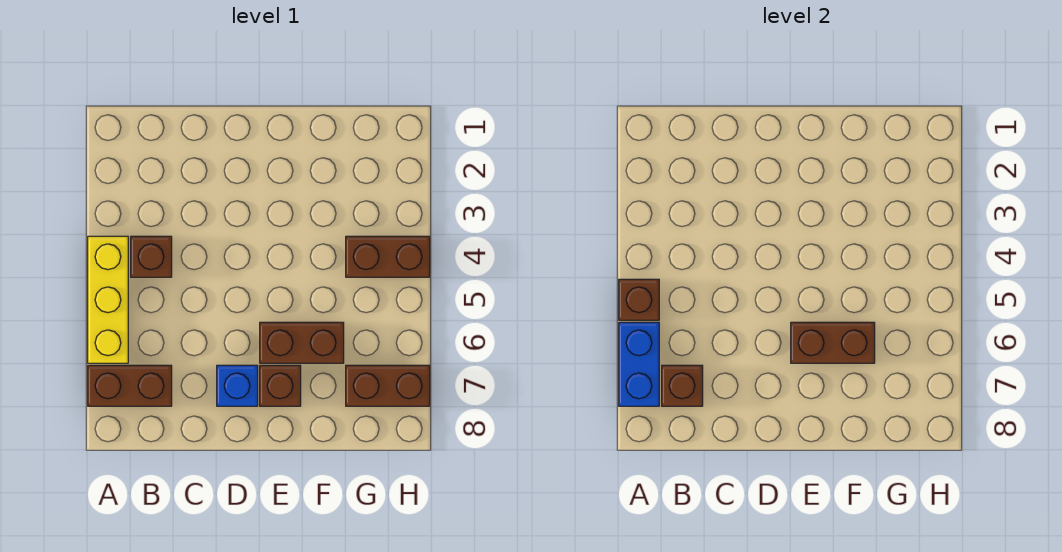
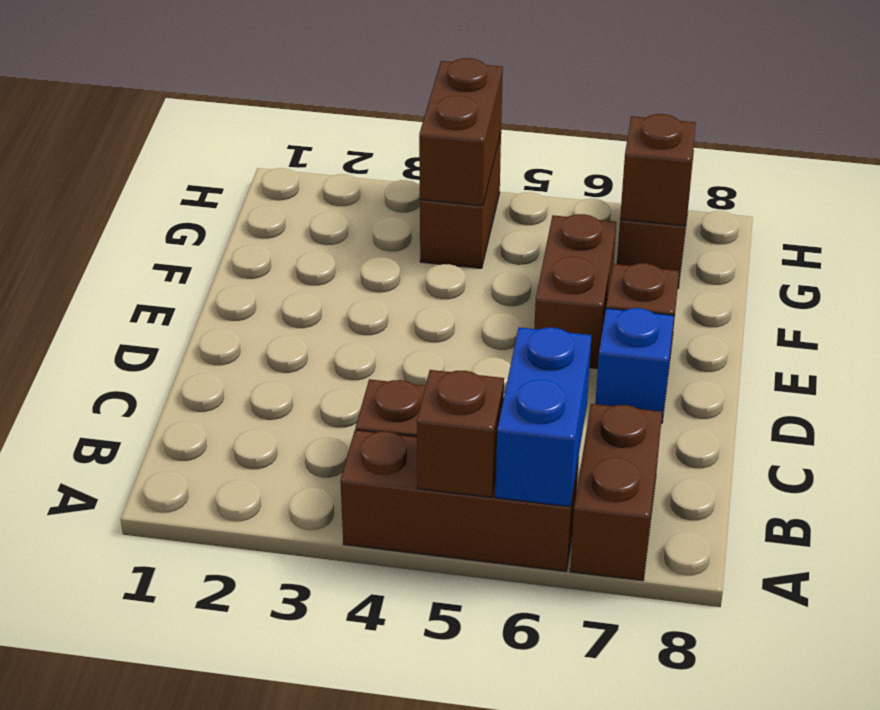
yellow 1x3 brick [88,236,128,363] -> brown 1x3 brick [340,430,579,571]
blue 1x2 brick [619,322,659,406] -> blue 1x2 brick turned to [496,327,592,506]
brown 1x1 brick [662,365,703,406] -> brown 1x1 brick moved to [620,114,696,226]
brown 1x2 brick [791,322,875,363] -> brown 1x2 brick moved to [419,58,503,206]

